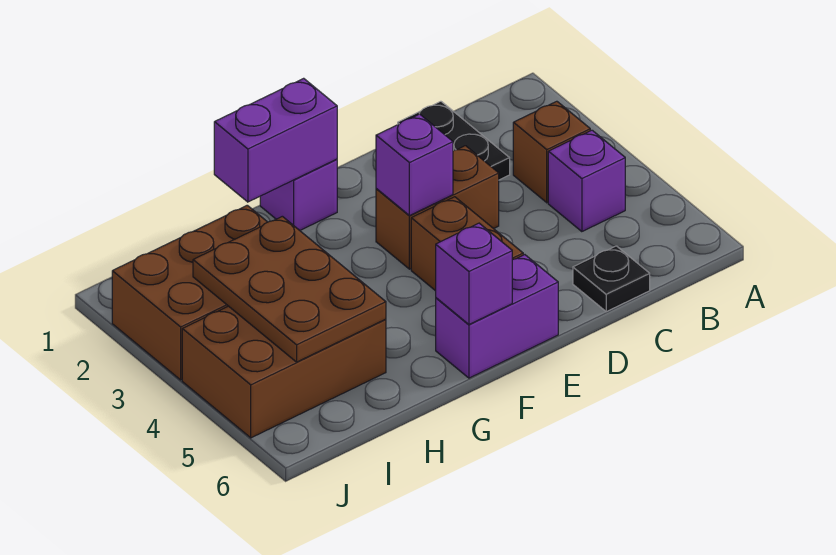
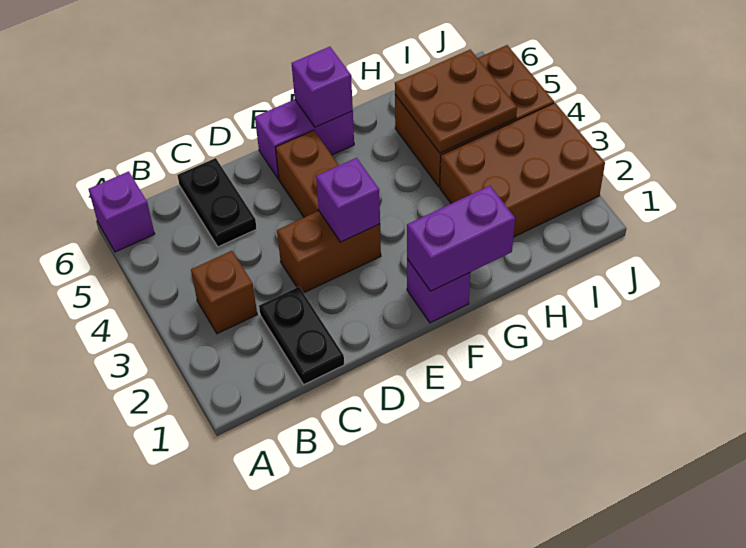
purple 1x1 brick [548,130,625,232] -> purple 1x1 brick moved to [89,171,155,252]
black 1x1 plate [573,246,650,312] -> black 1x2 plate [178,158,257,247]
brown 2x3 plate [193,216,386,362] -> brown 2x2 plate [395,50,517,153]

